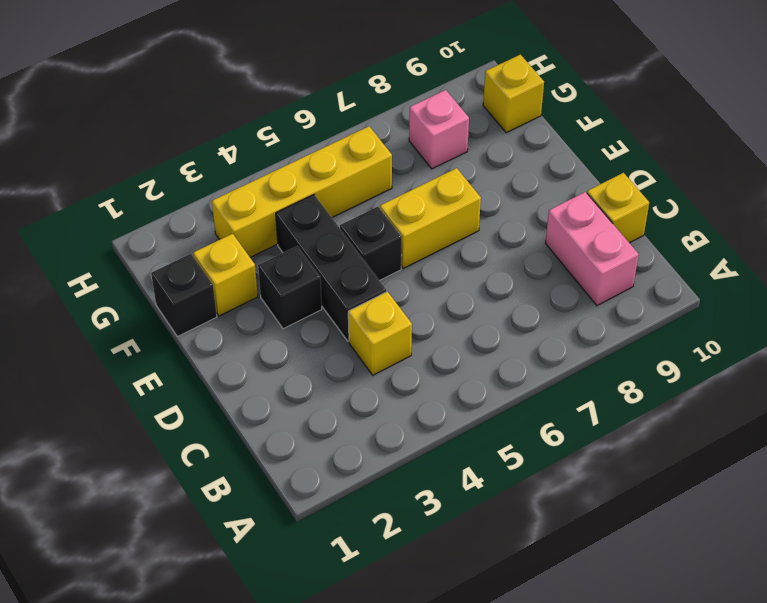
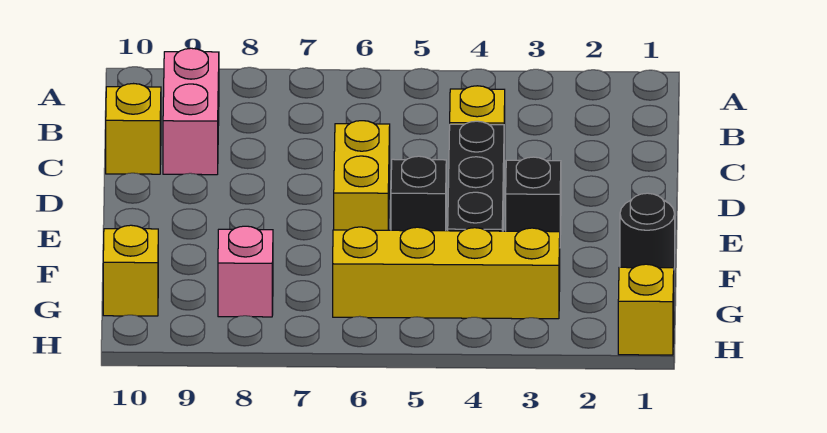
yellow 1x2 brick [380,168,481,268] -> yellow 1x2 brick turned to [334,121,390,230]
black 1x1 brick [151,254,217,337] -> black 1x1 round brick [620,193,675,268]
yellow 1x1 brick [193,234,258,316] -> yellow 1x1 brick moved to [618,264,674,355]

